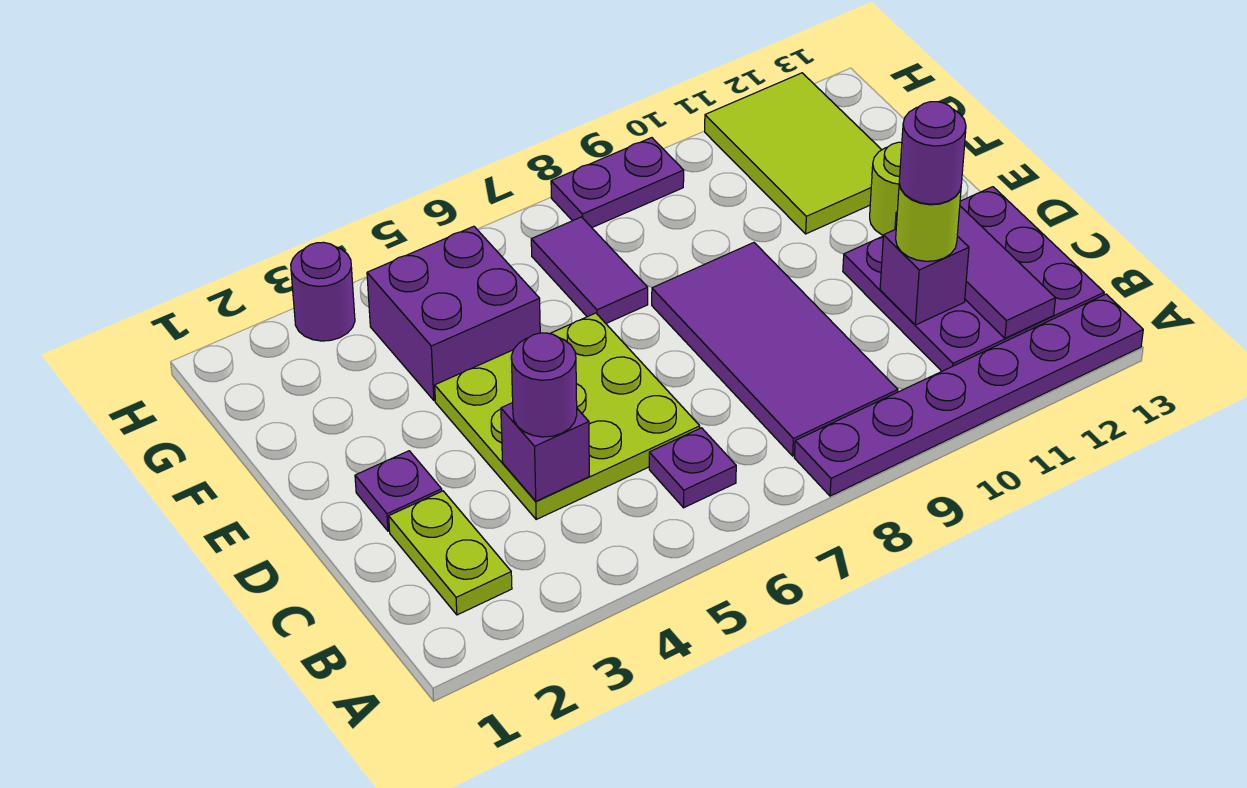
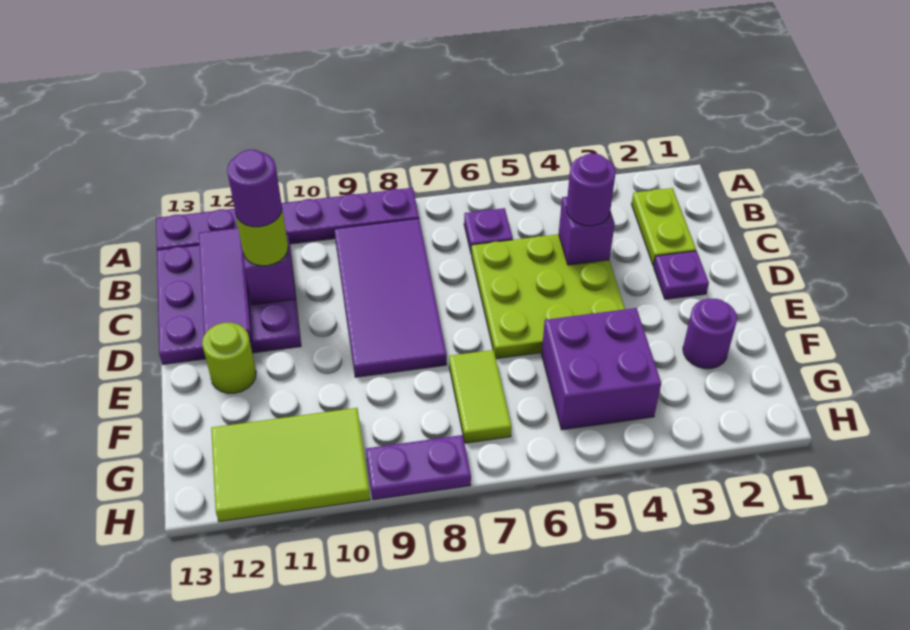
purple 1x2 tile [531,217,648,323] -> lime 1x2 tile [449,350,511,443]
lime 2x3 tile [705,73,881,234] -> lime 2x3 tile turned to [211,408,370,522]
purple 1x1 round brick [291,242,355,341] -> purple 1x1 round brick moved to [683,299,737,369]

